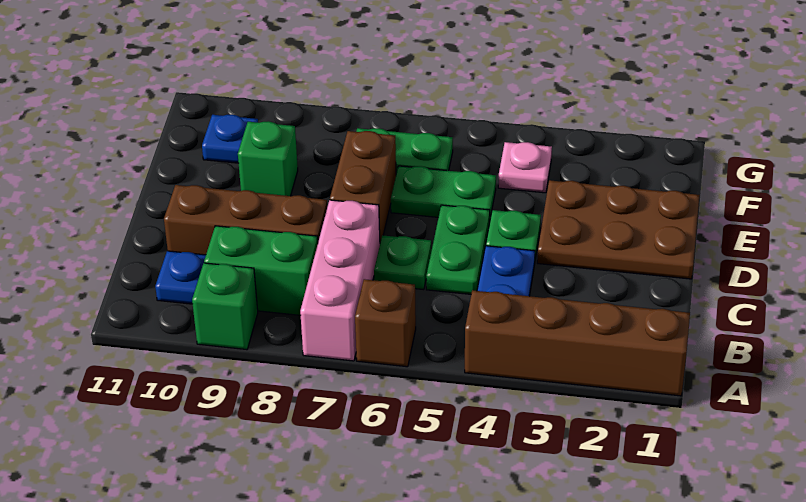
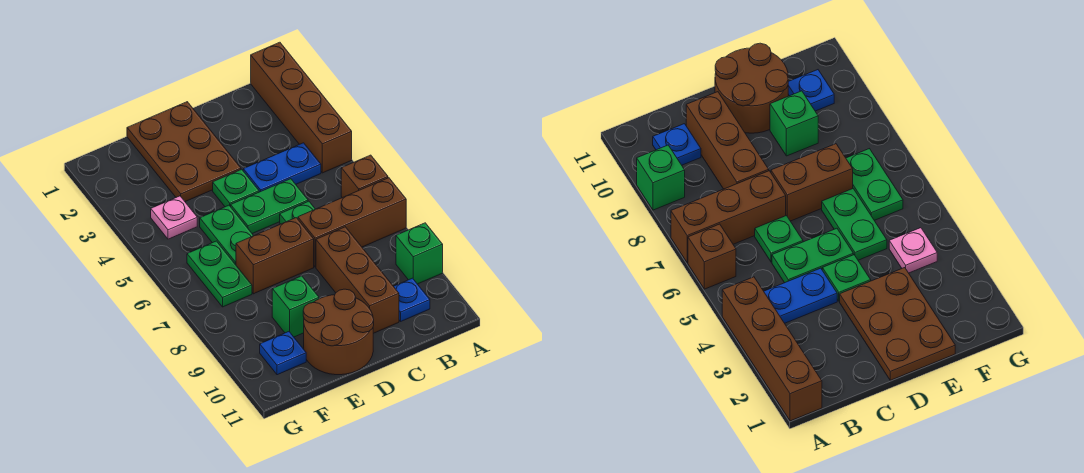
pink 1x3 brick [300,200,380,361] -> brown 1x3 brick [298,178,406,267]
green 1x2 brick [204,226,318,315] -> none
none -> brown 2x2 round brick [303,289,374,375]

